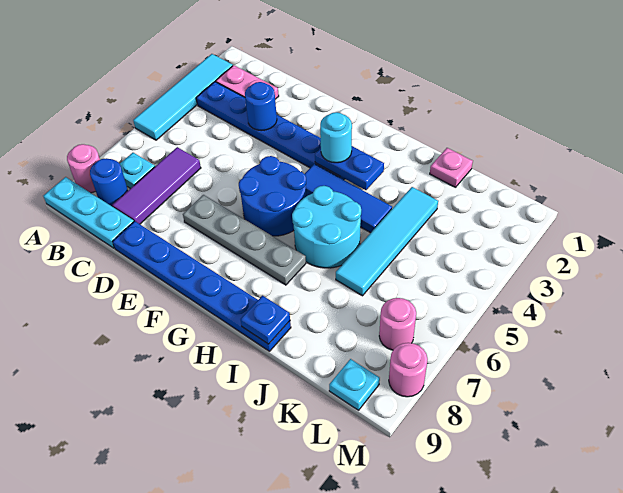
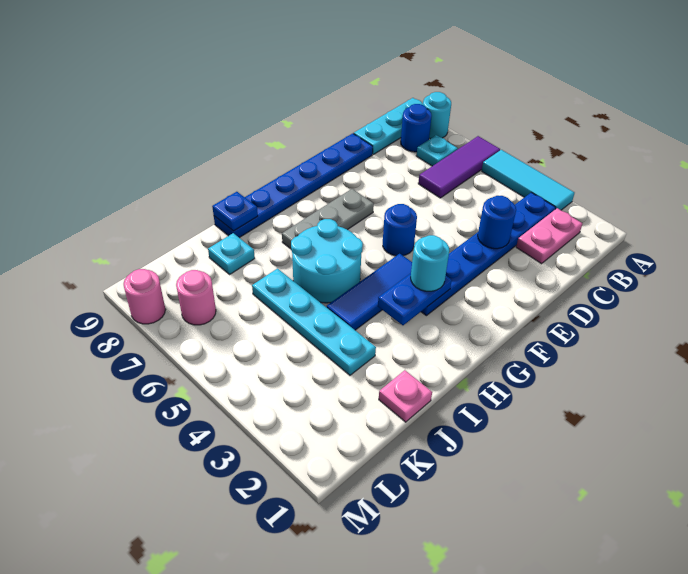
cyan 1x4 tile [133,54,233,140] -> cyan 1x3 tile [482,150,574,210]
pink 1x1 round brick [67,144,100,193] -> cyan 1x1 round brick [423,92,451,139]
purple 1x3 tile [112,147,201,224] -> purple 1x3 tile turned to [418,136,500,198]
grey 1x4 plate [183,195,306,285] -> grey 1x3 plate [282,189,374,249]
blue 2x2 round brick [239,156,306,236] -> blue 1x1 round brick [383,204,417,256]
cyan 1x4 tile [336,187,438,296] -> cyan 1x4 plate [252,269,376,375]
cyan 1x1 plate [329,359,380,410] -> cyan 1x1 plate moved to [208,233,255,274]

